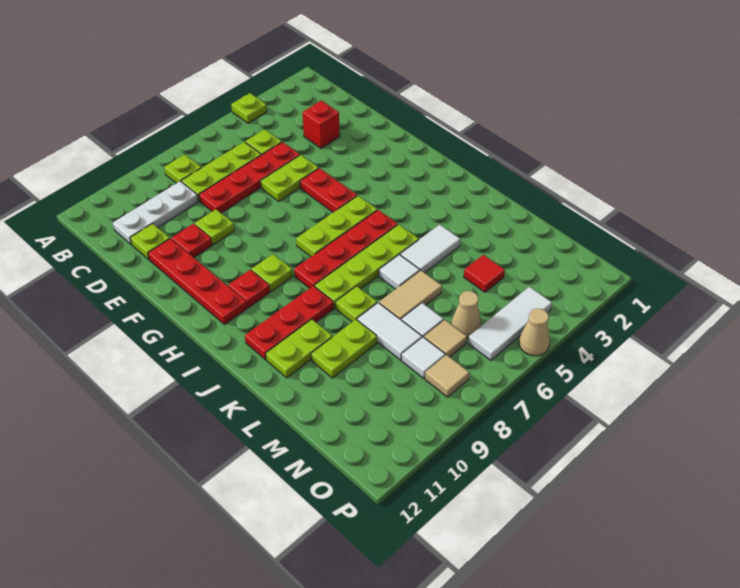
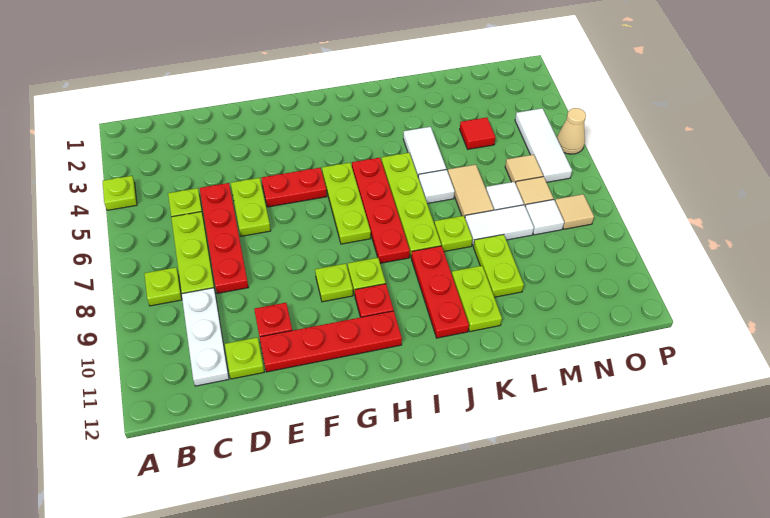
red 1x1 brick [302,100,340,148] -> none
lime 1x1 plate [195,209,235,245] -> lime 1x1 plate moved to [315,264,353,302]
tan 1x1 cone [451,291,481,338] -> tan 1x1 tile [505,155,543,184]

